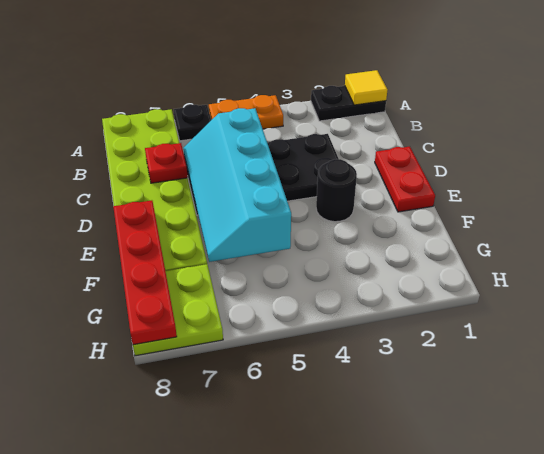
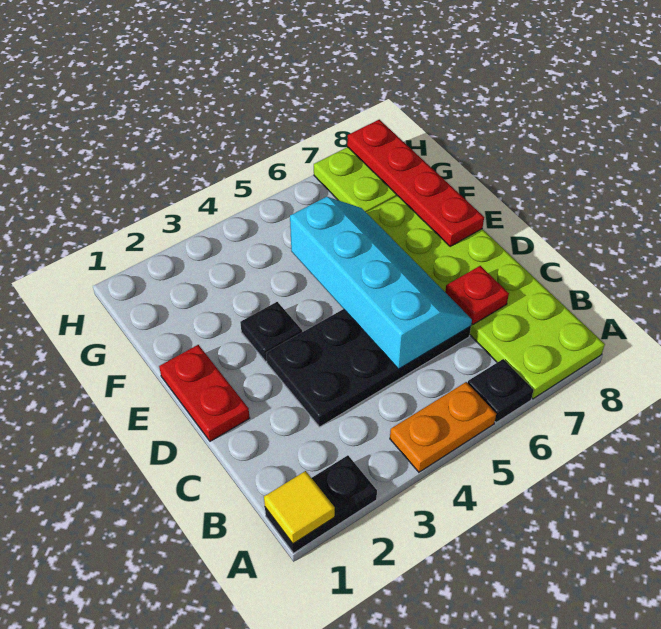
black 1x1 round brick [316,159,357,222] -> black 1x1 plate [240,302,302,361]

